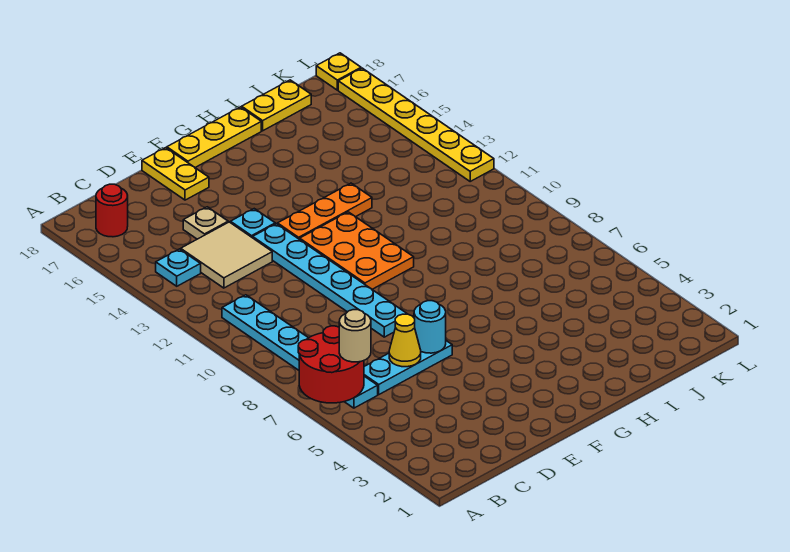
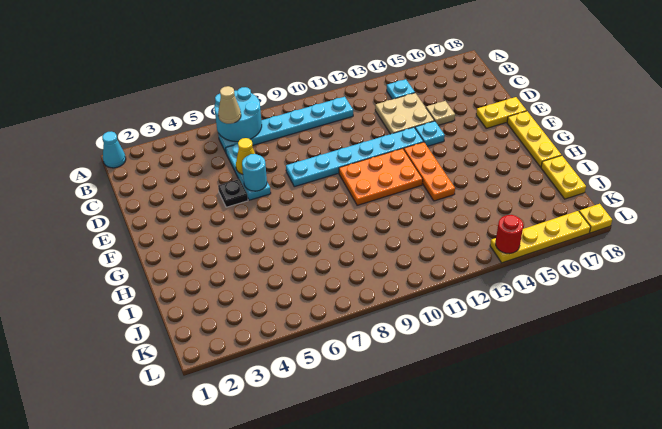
none -> cyan 1x1 cone [102,132,126,168]
red 2x2 round brick [298,326,364,403] -> cyan 2x2 round brick [214,87,262,142]
tan 1x1 round brick [339,310,371,362] -> tan 1x1 cone [218,86,241,124]
red 1x1 round brick [96,184,128,237] -> red 1x1 round brick moved to [496,215,523,254]
tan 2x2 tile [181,222,272,288] -> tan 2x2 plate [375,93,435,134]
none -> black 1x1 plate [218,179,248,207]
yellow 1x6 plate [338,68,494,181] -> yellow 1x4 plate [490,211,591,263]

